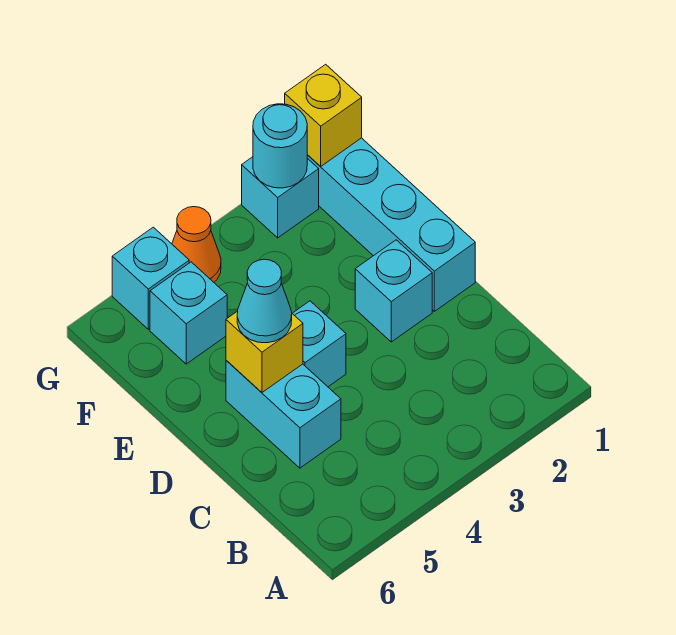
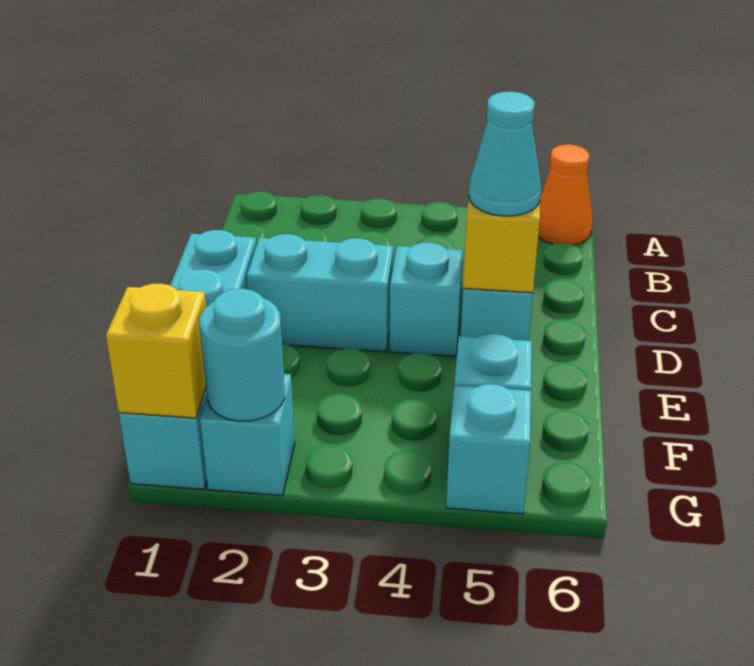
cyan 1x1 brick [355,240,432,342] -> cyan 1x2 brick [247,234,393,352]
orange 1x1 cone [172,207,221,282] -> orange 1x1 cone moved to [538,144,593,245]

